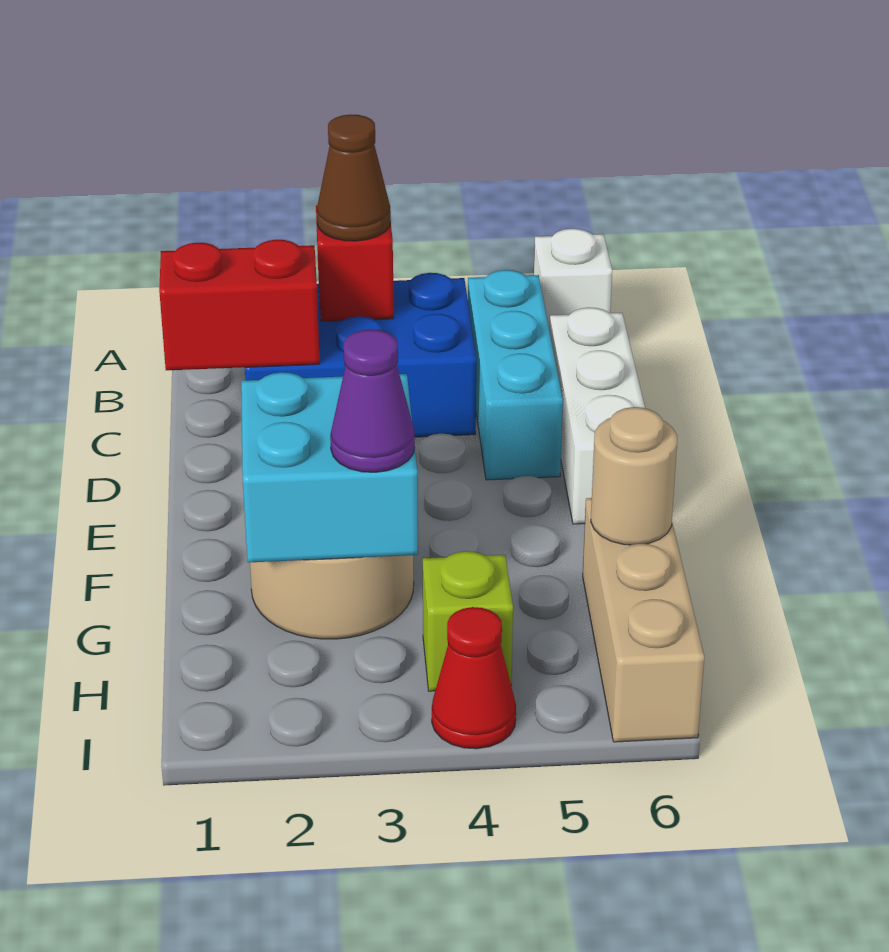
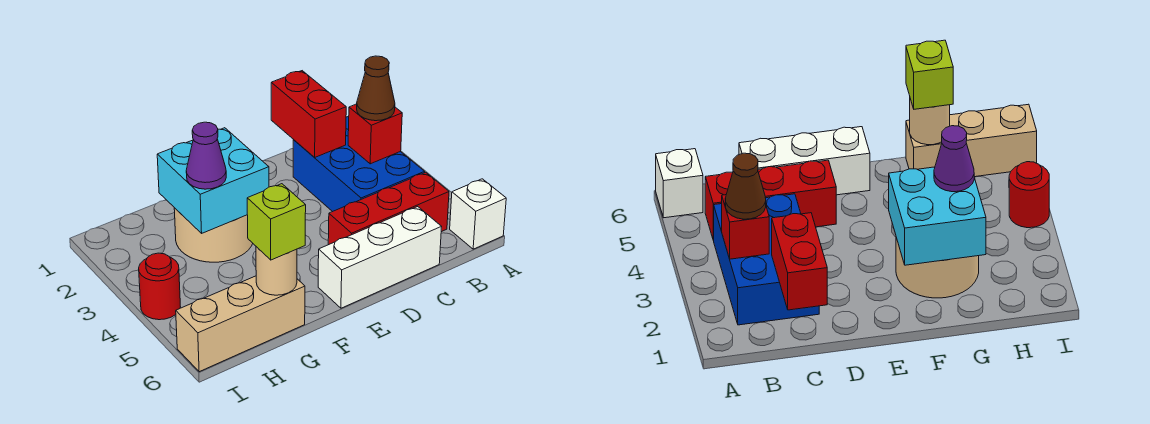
cyan 1x3 brick [468,270,563,480] -> red 1x3 brick [328,172,449,245]
lime 1x1 brick [423,551,513,691] -> lime 1x1 brick moved to [247,184,306,260]
red 1x1 cone [432,607,516,749] -> red 1x1 round brick [139,253,180,320]

